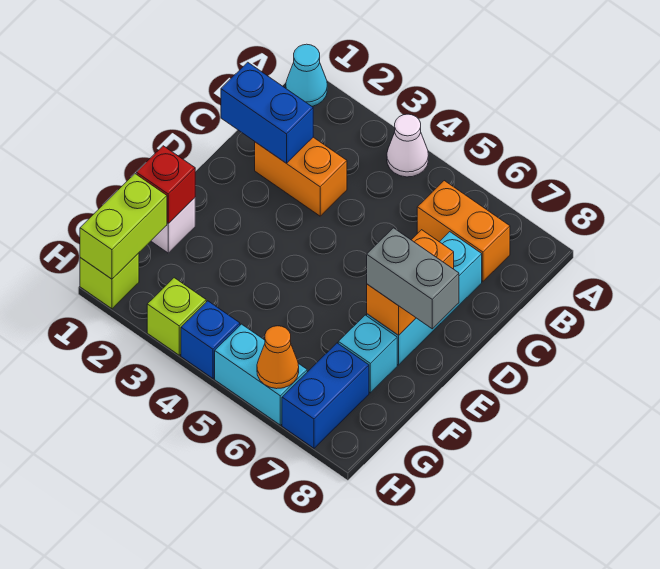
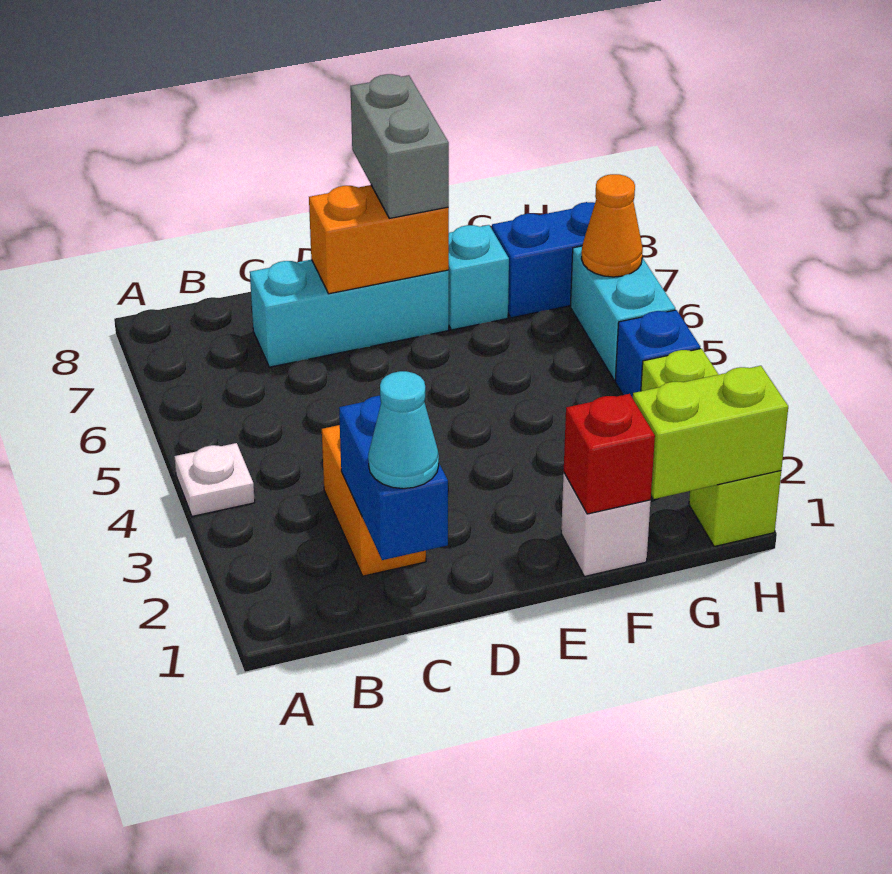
cyan 1x1 cone [286,44,327,106] -> cyan 1x1 cone moved to [368,371,439,489]
white 1x1 cone [387,114,429,177] -> white 1x1 plate [174,443,255,516]
orange 1x2 brick [417,181,510,281] -> none

